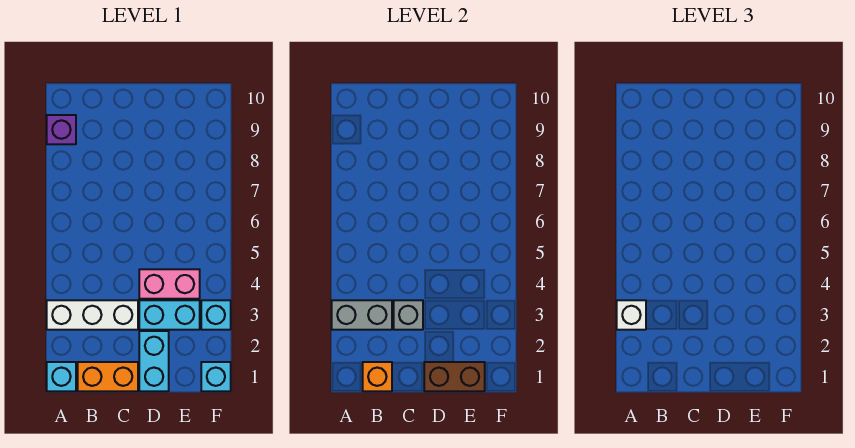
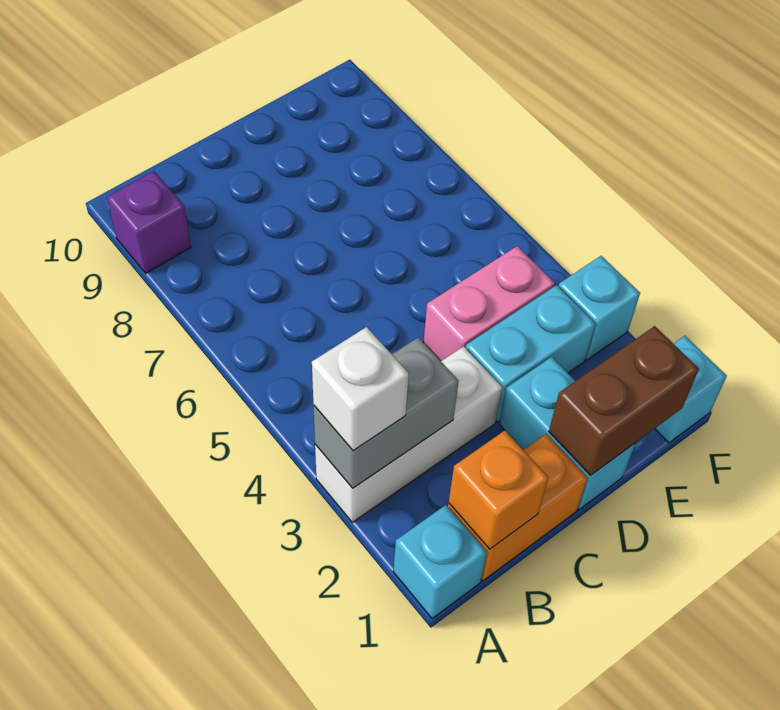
grey 1x1 brick [394,300,423,330] -> none

